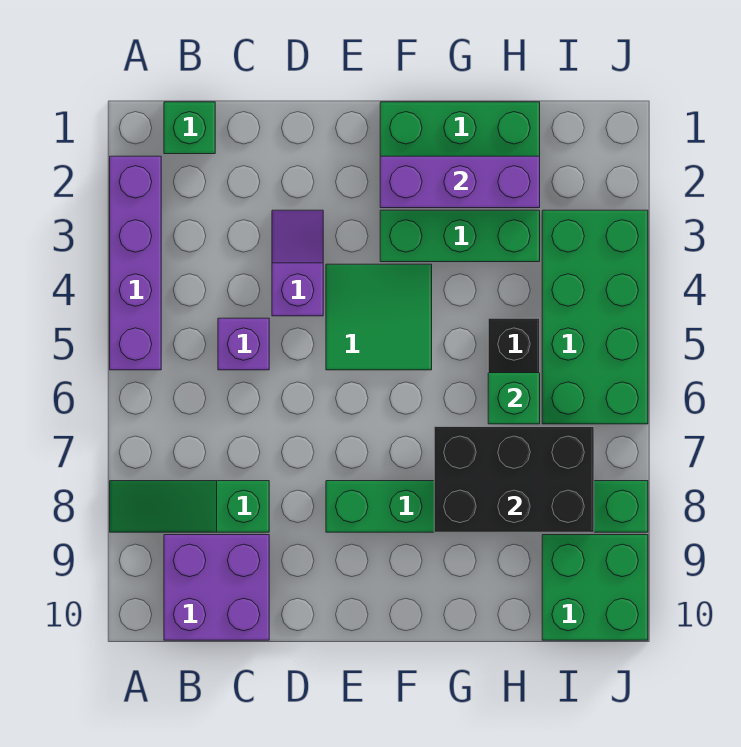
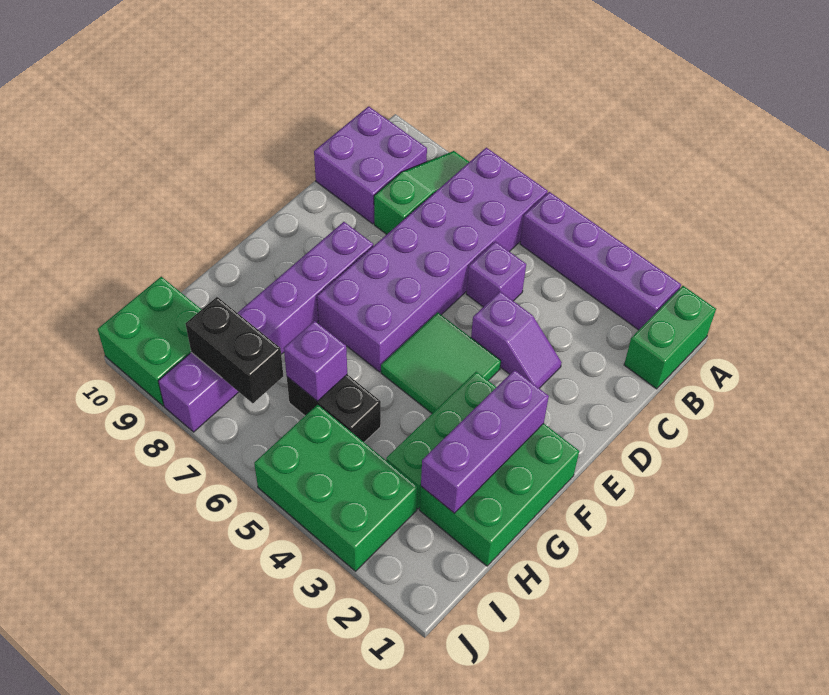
none -> purple 2x6 brick [317,148,548,372]
green 1x1 brick [164,102,215,154] -> green 1x2 brick [624,286,716,389]
green 1x6 brick [326,481,648,532] -> purple 1x6 brick [158,222,373,432]
black 2x3 brick [434,427,594,532] -> black 1x2 brick [186,297,283,403]
green 1x1 brick [488,373,540,424] -> purple 1x1 brick [284,321,347,401]
green 2x4 brick [542,210,648,424] -> green 2x3 brick [254,405,418,571]

